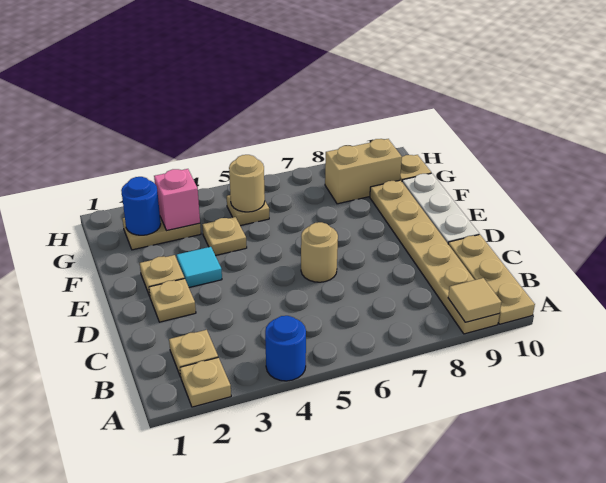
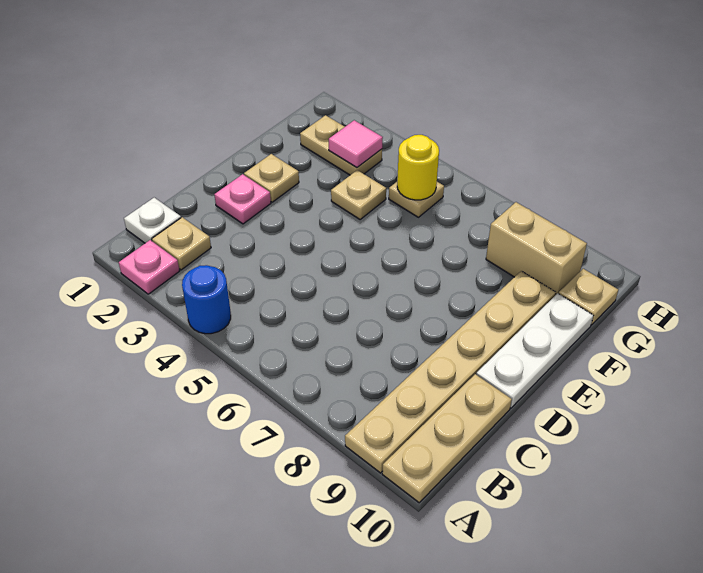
tan 1x1 plate [180,357,231,407] -> pink 1x1 plate [119,240,179,294]
tan 1x1 tile [448,278,501,322] -> none
none -> white 1x1 plate [124,198,181,243]
tan 1x1 plate [149,278,196,322] -> pink 1x1 plate [214,174,271,224]
tan 1x1 round brick [301,222,338,282] -> none
cyan 1x1 tile [177,247,222,287] -> none
blue 1x1 round brick [121,177,161,235] -> none
pink 1x1 brick [154,169,200,230] -> pink 1x1 tile [329,120,383,168]
tan 1x1 round brick [229,155,265,212] -> yellow 1x1 round brick [397,135,439,200]

